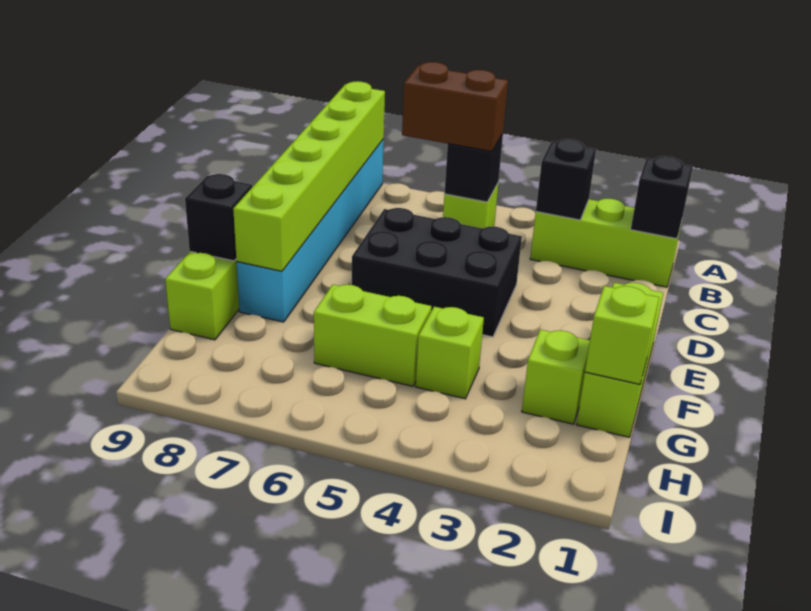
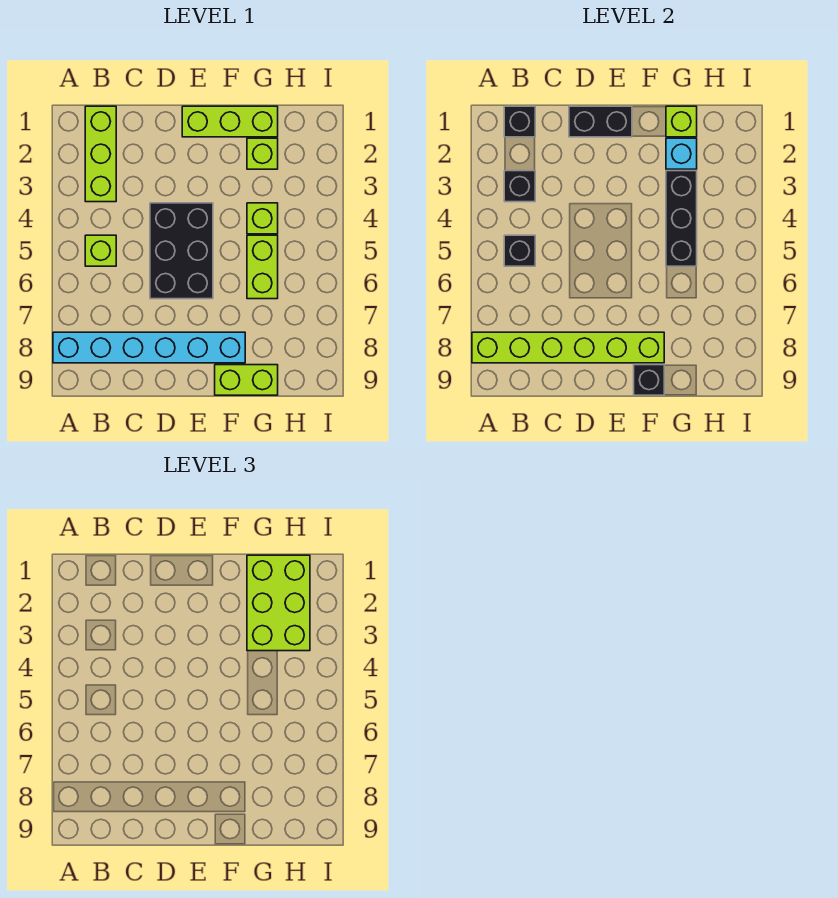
brown 1x2 brick [402,62,508,152] -> none
none -> black 1x2 brick [569,106,632,137]
none -> lime 2x3 brick [247,555,310,651]
none -> cyan 1x1 brick [666,138,697,169]
none -> black 1x3 brick [666,171,697,266]

